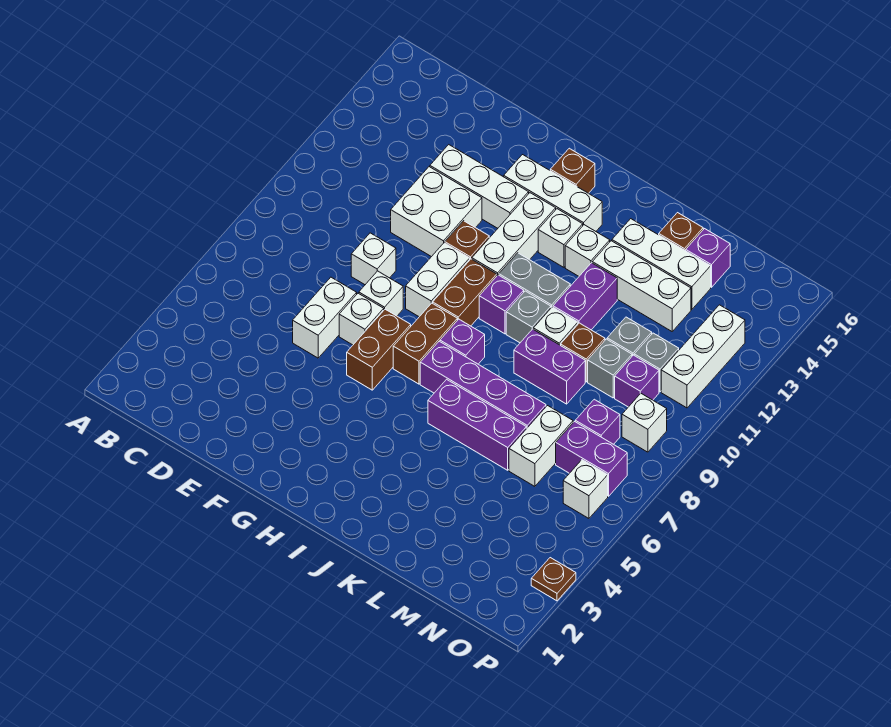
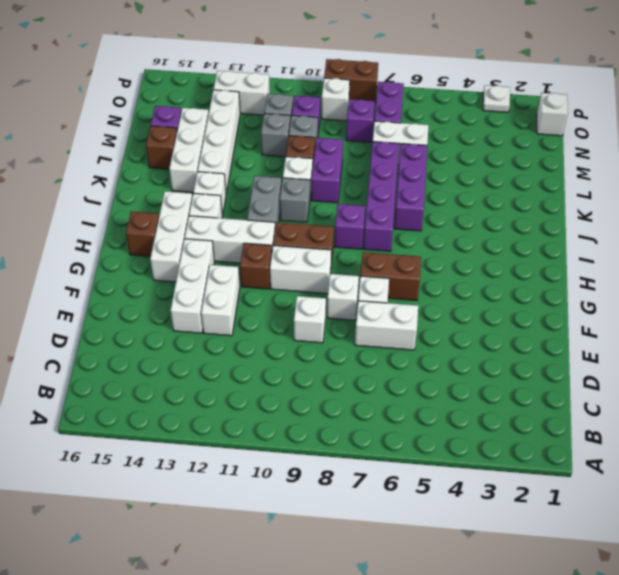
white 2x2 brick [391,167,482,257] -> white 1x2 brick [201,265,240,336]
brown 1x2 brick [393,303,457,384] -> brown 1x2 brick moved to [324,59,378,102]
purple 1x1 brick [479,275,524,334] -> none
purple 1x2 brick [553,263,617,330] -> none
white 1x3 brick [592,241,691,331] -> white 1x4 brick [198,90,240,193]
white 1x1 brick [563,460,608,518] -> white 1x1 brick moved to [537,93,568,136]
white 1x3 brick [661,305,745,408] -> white 1x2 brick [213,71,270,115]
brown 1x1 plate [531,558,576,601] -> white 1x1 plate [483,85,510,112]

